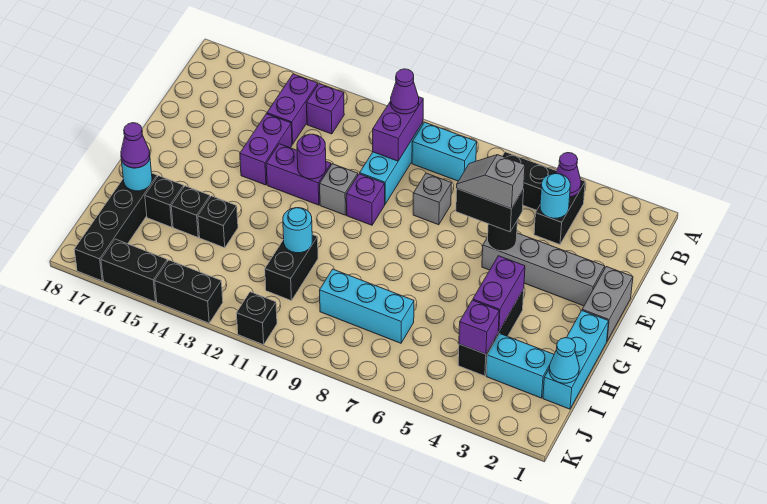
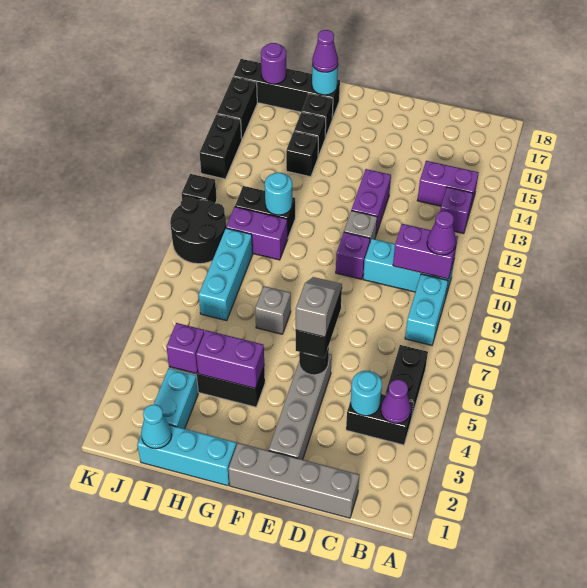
grey 1x1 brick [413,173,451,225] -> grey 1x1 brick moved to [255,286,291,334]
purple 1x2 brick [240,114,292,185] -> purple 1x2 brick moved to [226,207,288,260]
grey 1x2 brick [582,267,633,341] -> grey 1x4 brick [228,443,359,518]
purple 1x1 round brick [297,134,326,179] -> purple 1x1 round brick moved to [261,43,286,84]
none -> black 2x2 round brick [170,197,226,264]

